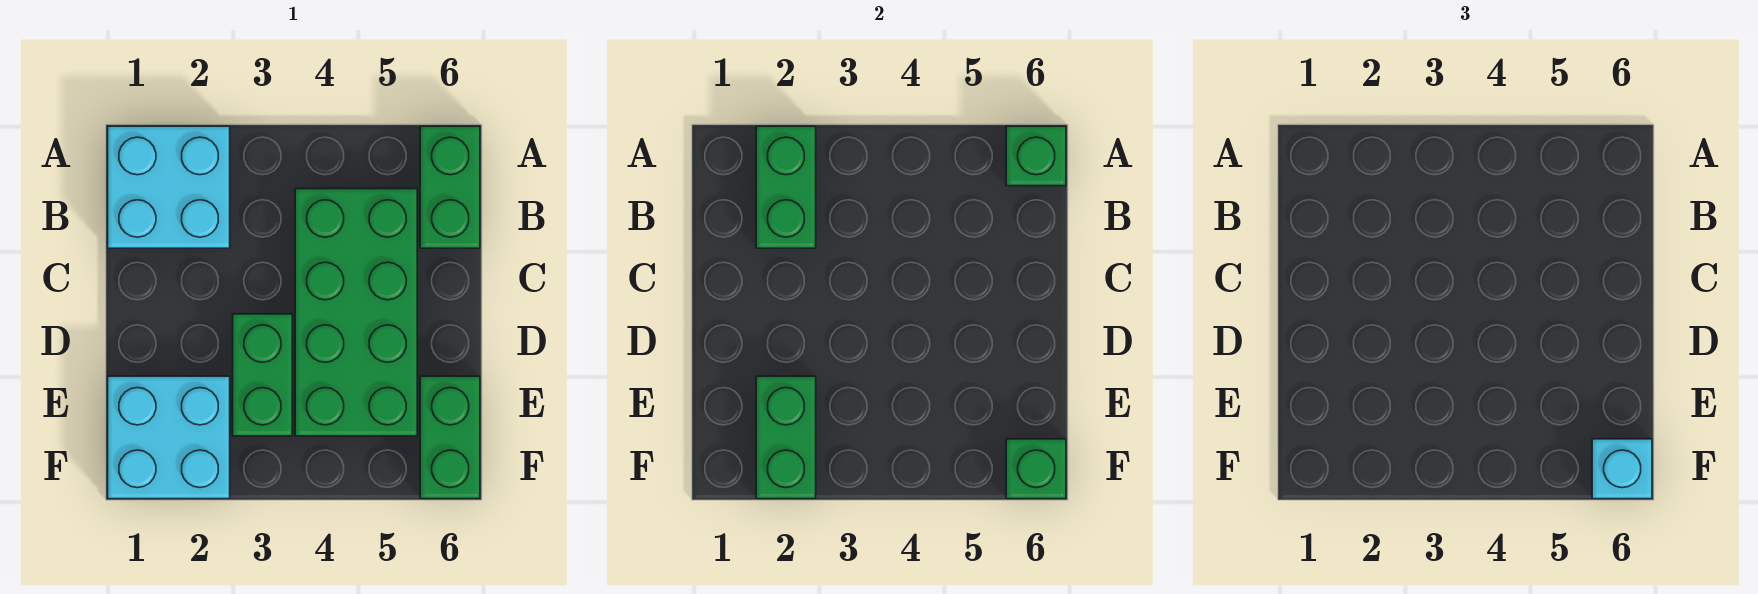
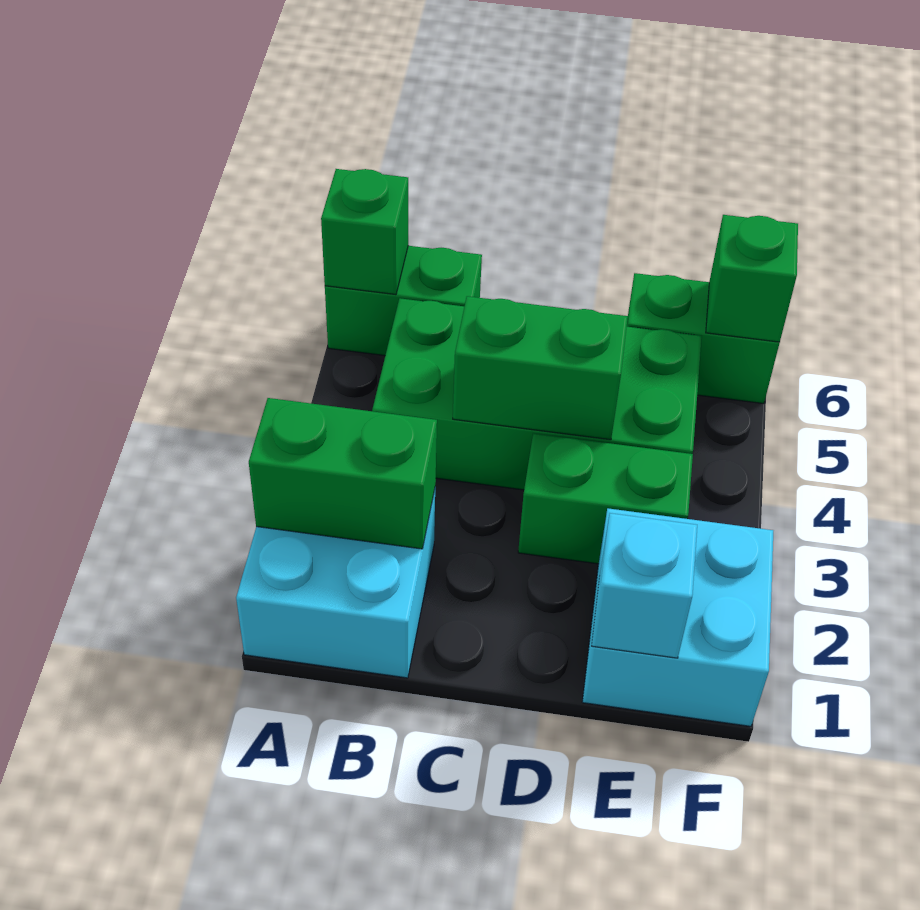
green 1x2 brick [756,376,816,499] -> green 1x2 brick moved to [453,296,628,440]
cyan 1x1 brick [1592,439,1652,499] -> cyan 1x1 brick moved to [592,513,697,658]

